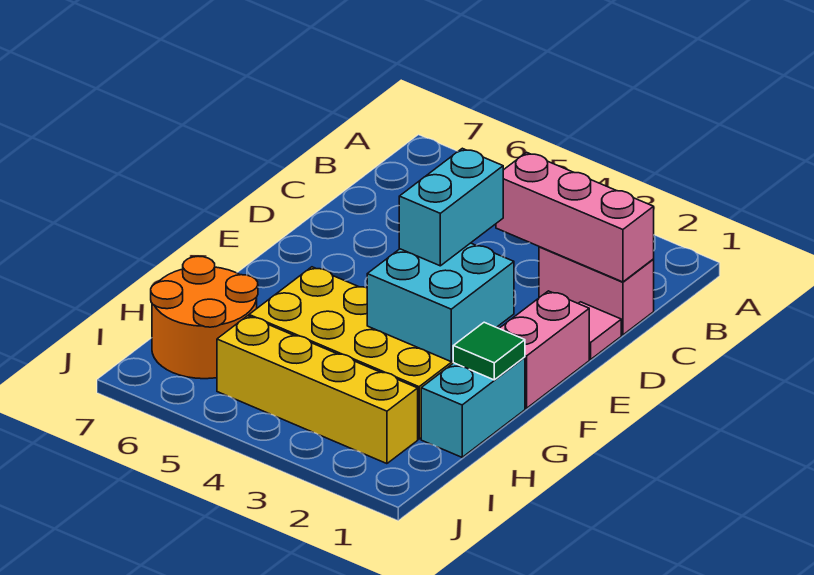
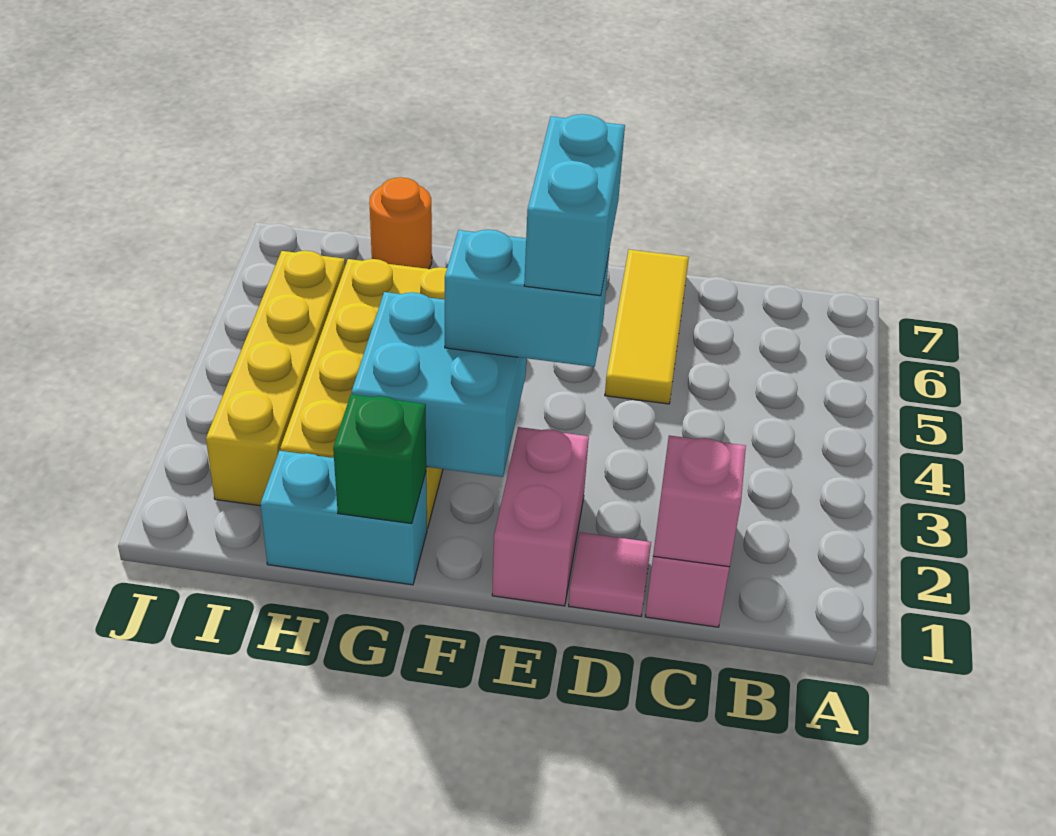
pink 1x3 brick [496,152,654,282] -> pink 1x1 brick [653,436,746,567]
none -> yellow 1x3 tile [605,250,689,404]
pink 1x2 brick [499,291,589,408] -> pink 1x2 brick turned to [492,427,589,606]
none -> cyan 1x2 brick [524,114,625,296]
green 1x1 tile [453,322,525,380] -> green 1x1 brick [333,394,426,524]
orange 2x2 round brick [151,256,258,379] -> orange 1x1 round brick [369,177,432,269]

